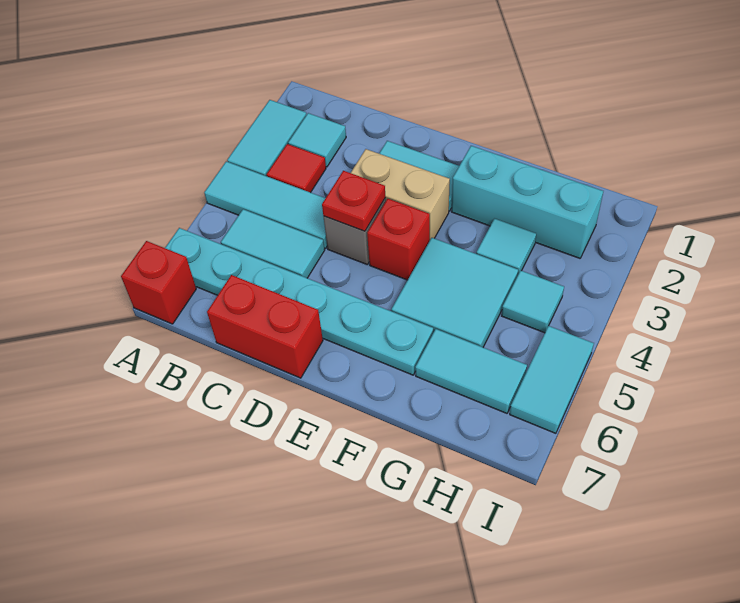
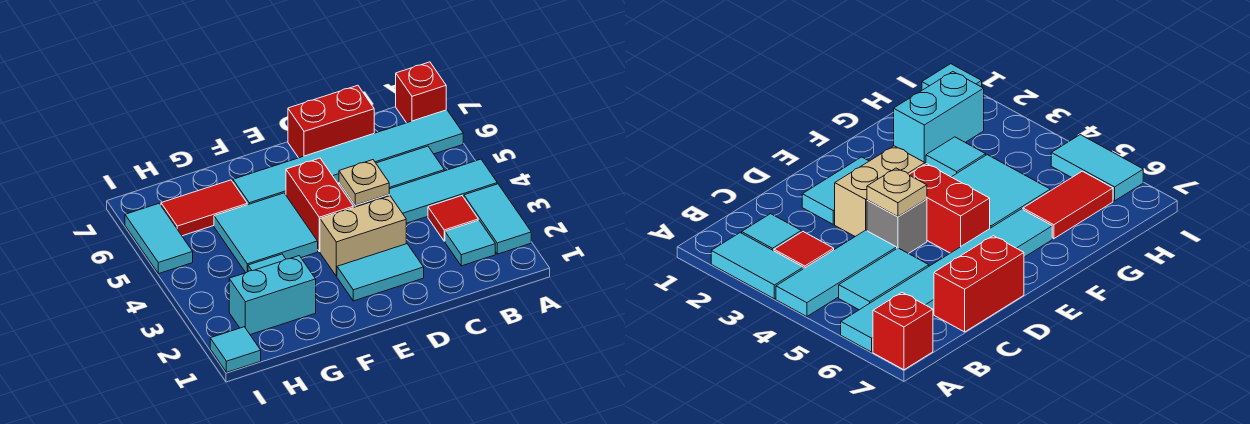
cyan 1x6 plate [165,228,433,375] -> cyan 1x6 tile [233,110,463,205]
red 1x1 plate [322,171,385,231] -> tan 1x1 plate [339,160,389,205]
red 1x1 brick [367,199,430,280] -> red 1x2 brick [286,158,353,252]
cyan 1x3 brick [452,146,603,258] -> cyan 1x2 brick [229,256,316,335]
cyan 1x2 tile [415,329,527,413] -> red 1x2 tile [161,180,247,236]
cyan 1x1 tile [502,271,564,333] -> cyan 1x1 tile moved to [210,327,261,372]

